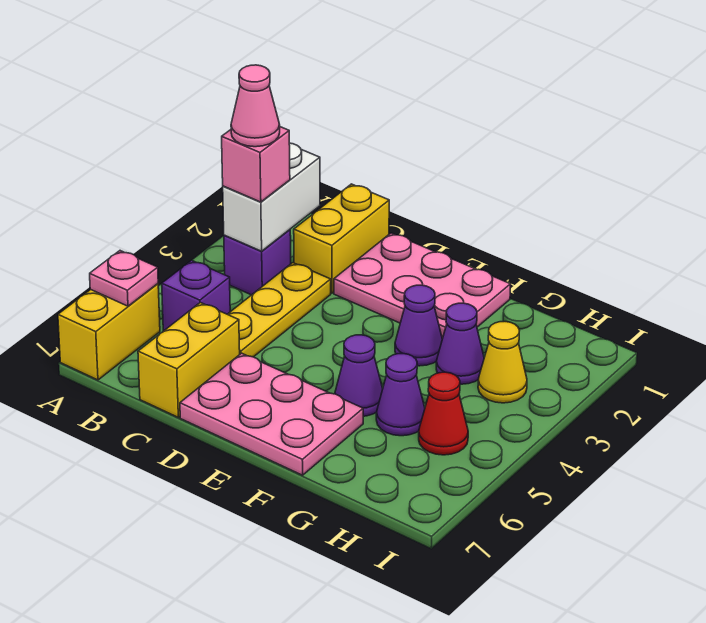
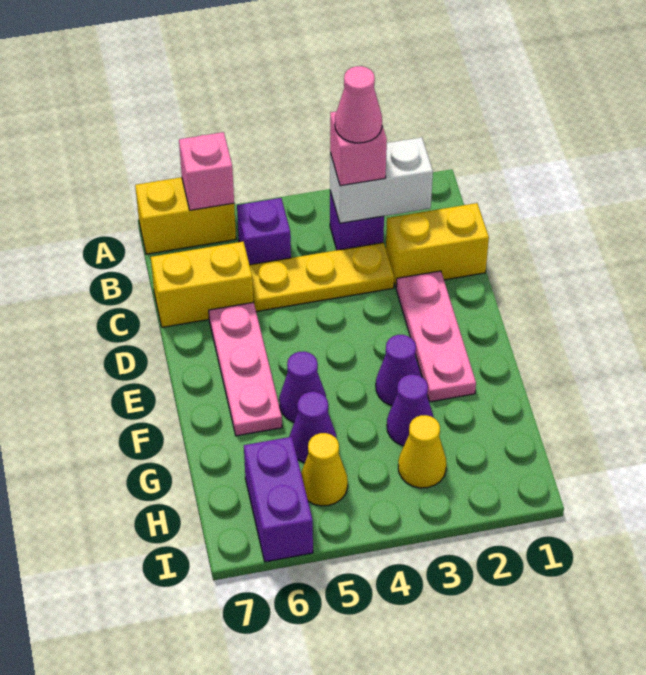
pink 1x1 plate [90,251,158,306] -> pink 1x1 brick [179,132,234,210]
pink 2x3 plate [334,233,511,339] -> pink 1x3 plate [396,271,476,402]
pink 2x3 plate [180,353,363,475] -> pink 1x3 plate [209,302,282,436]
red 1x1 cone [419,372,468,455] -> yellow 1x1 cone [301,433,348,506]
none -> purple 1x2 brick [244,437,313,562]

